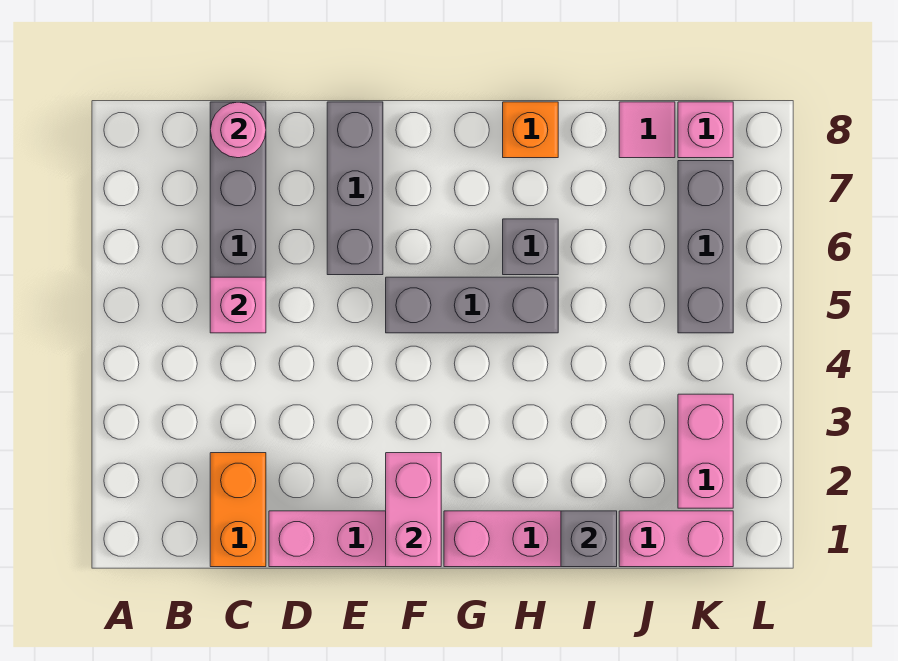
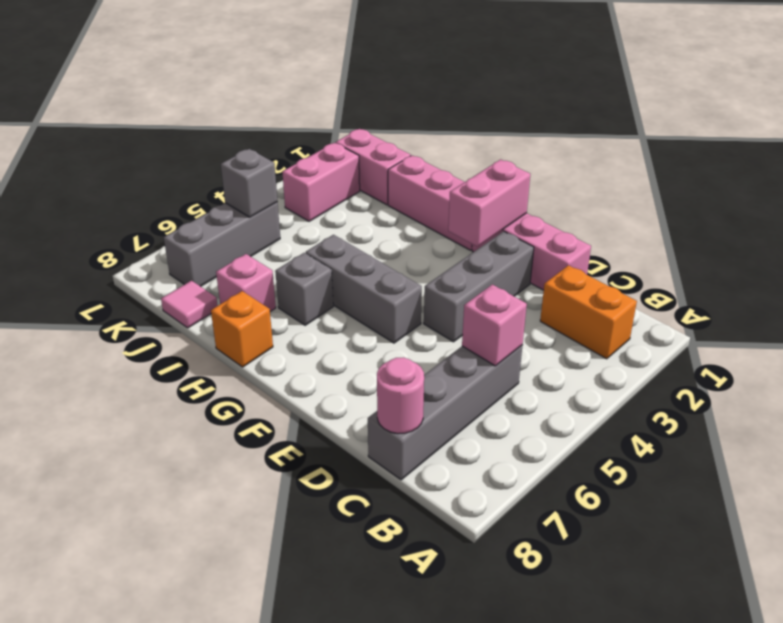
orange 1x2 brick [210,453,266,567] -> orange 1x2 brick turned to [540,265,637,359]
grey 1x3 brick [327,102,383,275] -> grey 1x3 brick moved to [424,231,534,342]
grey 1x1 brick [561,511,617,567] -> grey 1x1 brick moved to [221,149,278,217]
pink 1x1 brick [678,102,733,158] -> pink 1x1 brick moved to [216,254,276,312]

